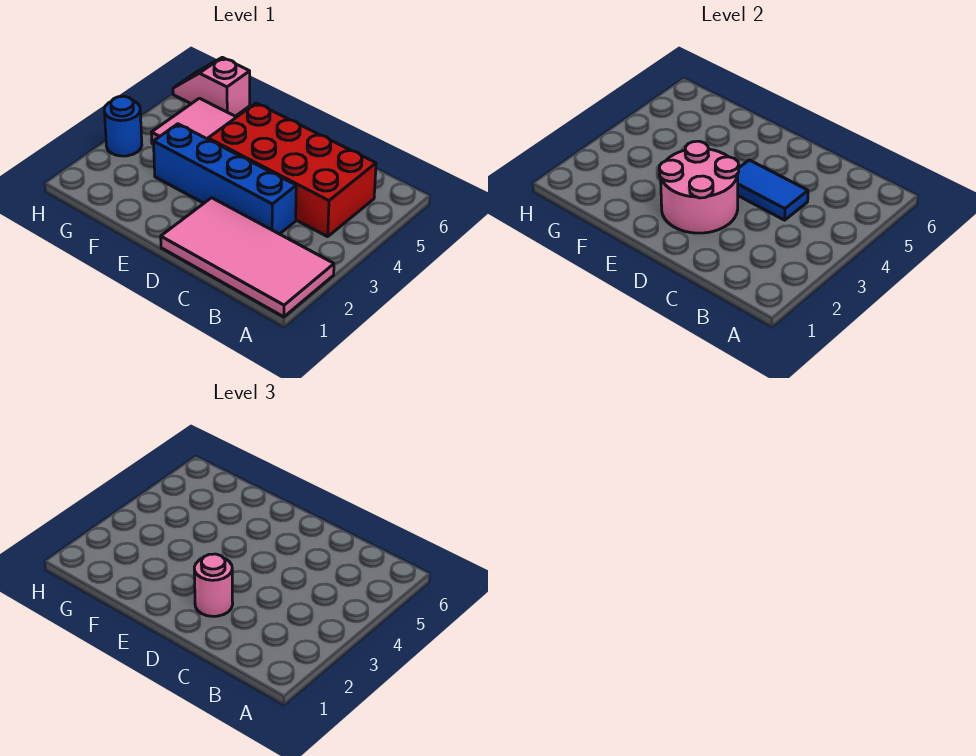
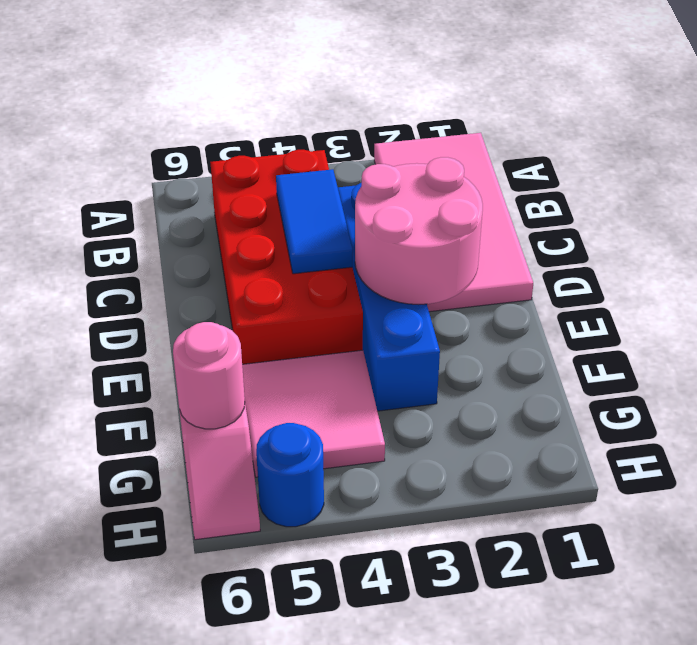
pink 1x1 round brick [194,554,233,616] -> pink 1x1 round brick moved to [173,322,245,429]
blue 1x1 round brick [104,96,142,156] -> blue 1x1 round brick moved to [256,423,324,527]

